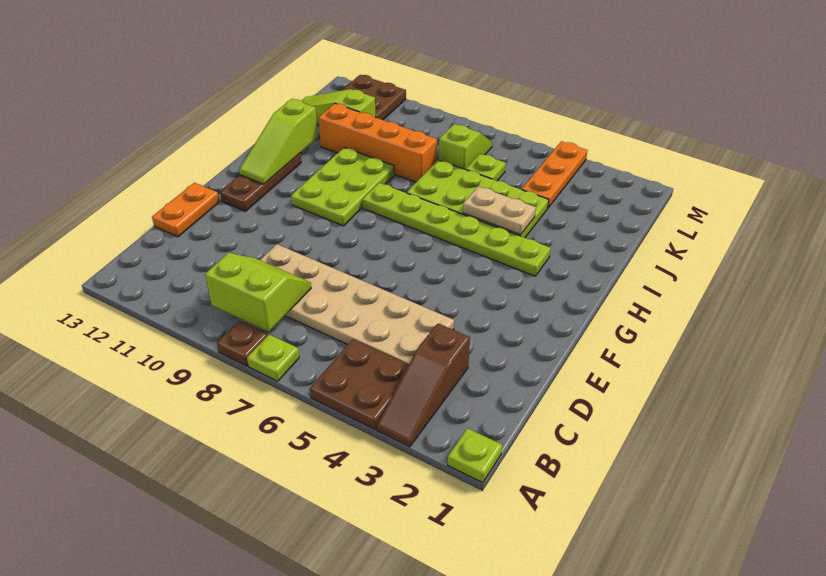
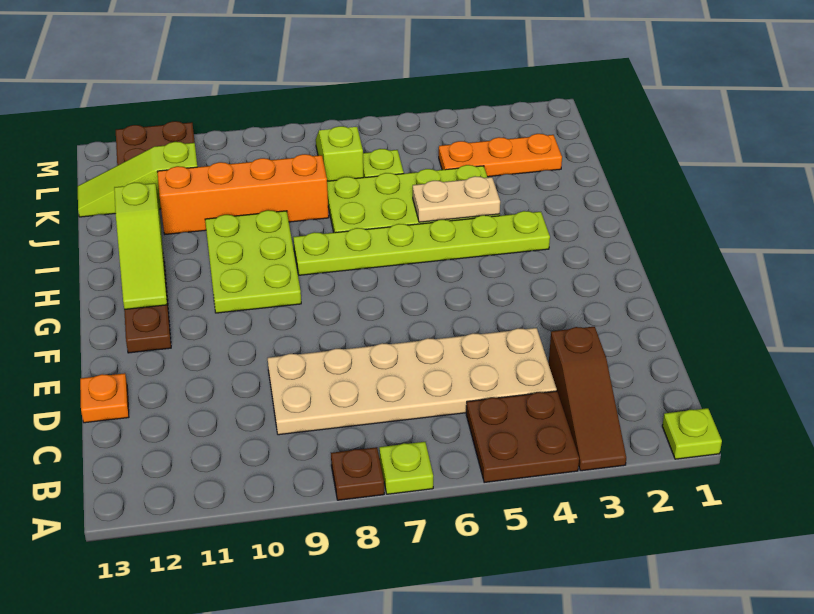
lime 2x2 slope [205,253,311,332] -> none
orange 1x2 plate [152,183,220,237] -> orange 1x1 plate [80,373,129,423]
orange 1x3 plate [522,141,588,208] -> orange 1x3 plate turned to [439,134,562,177]

